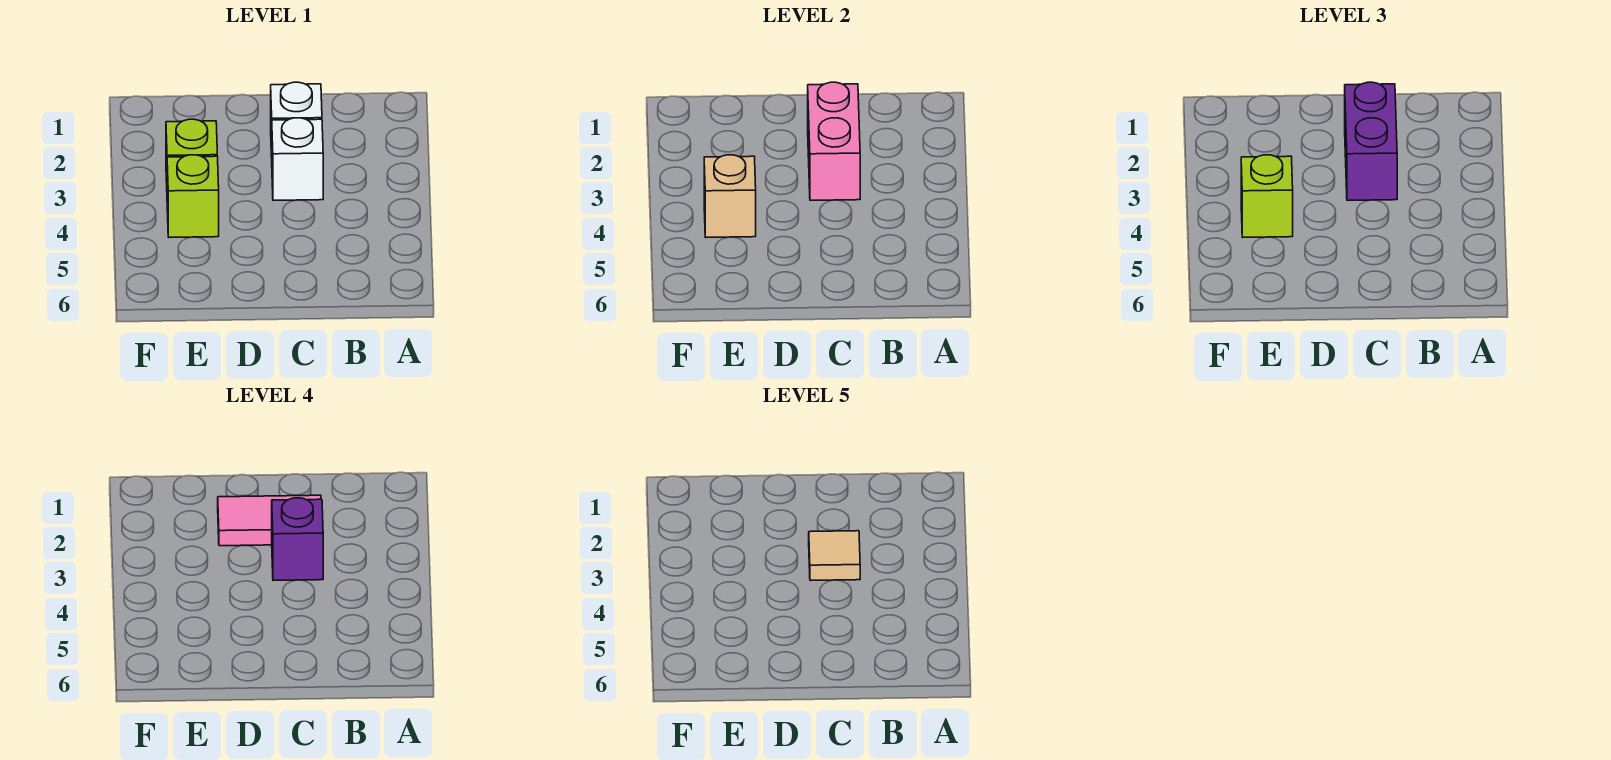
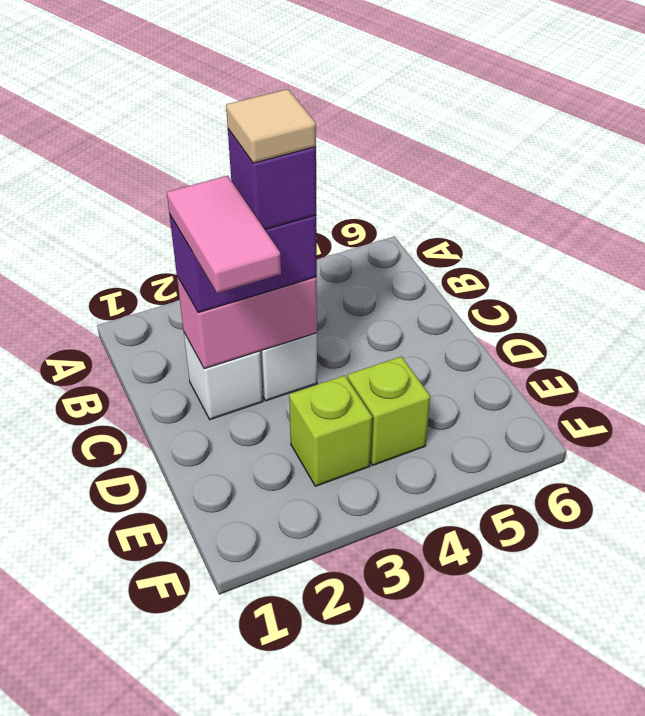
tan 1x1 brick [704,155,756,237] -> none
lime 1x1 brick [1241,155,1293,237] -> none

